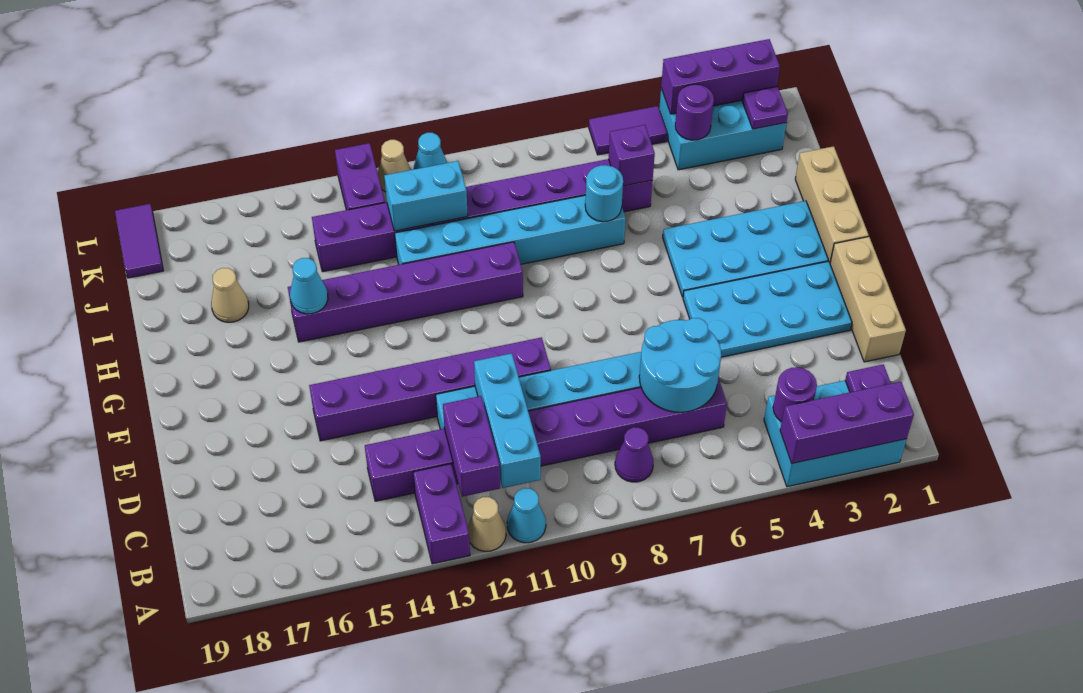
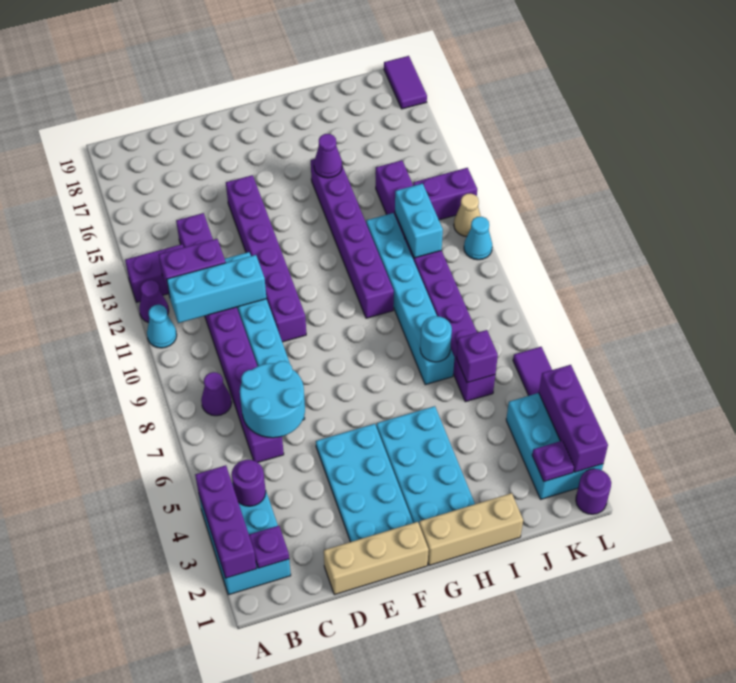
tan 1x1 cone [468,497,506,552] -> purple 1x1 cone [139,280,169,323]
cyan 1x1 cone [290,258,328,314] -> purple 1x1 cone [314,134,342,178]
tan 1x1 cone [211,268,249,322] -> none
purple 1x1 round brick [675,84,714,140] -> purple 1x1 round brick moved to [576,469,611,514]
purple 1x2 tile [115,204,163,278] -> purple 1x2 tile turned to [384,56,427,109]

